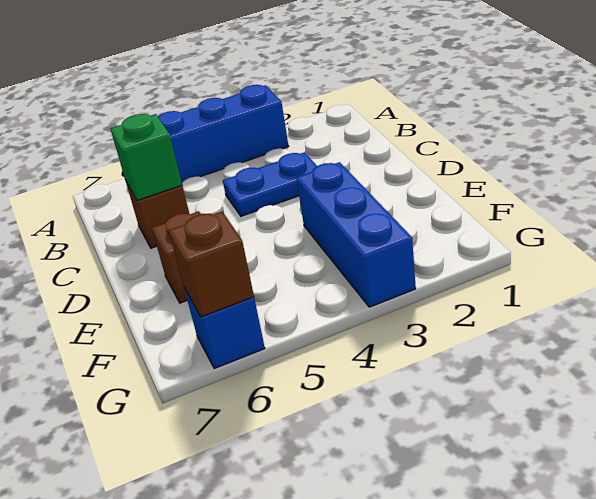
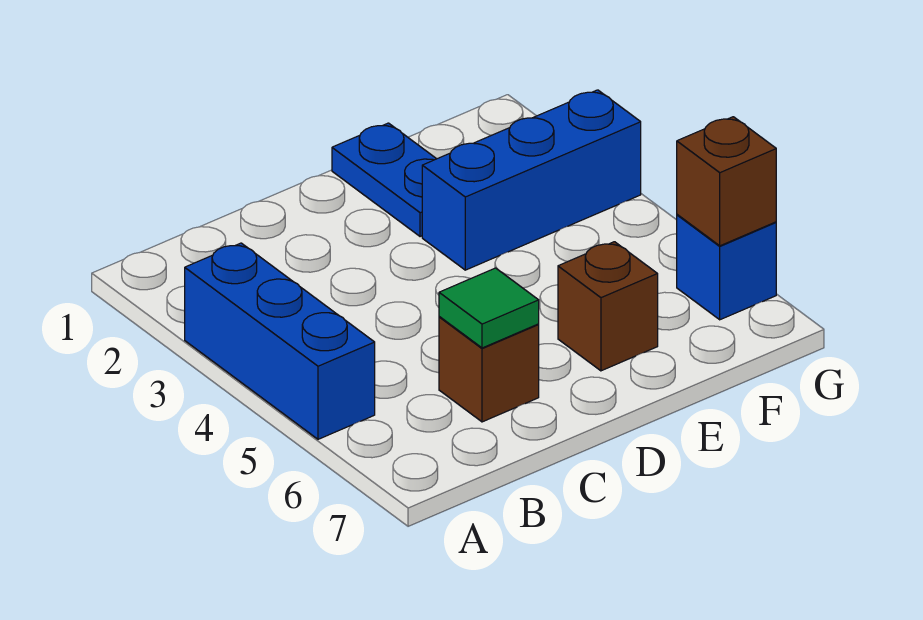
blue 1x2 plate [223,152,317,216] -> blue 1x2 plate moved to [332,123,436,237]
green 1x1 brick [111,114,182,201] -> green 1x1 tile [439,268,539,348]

